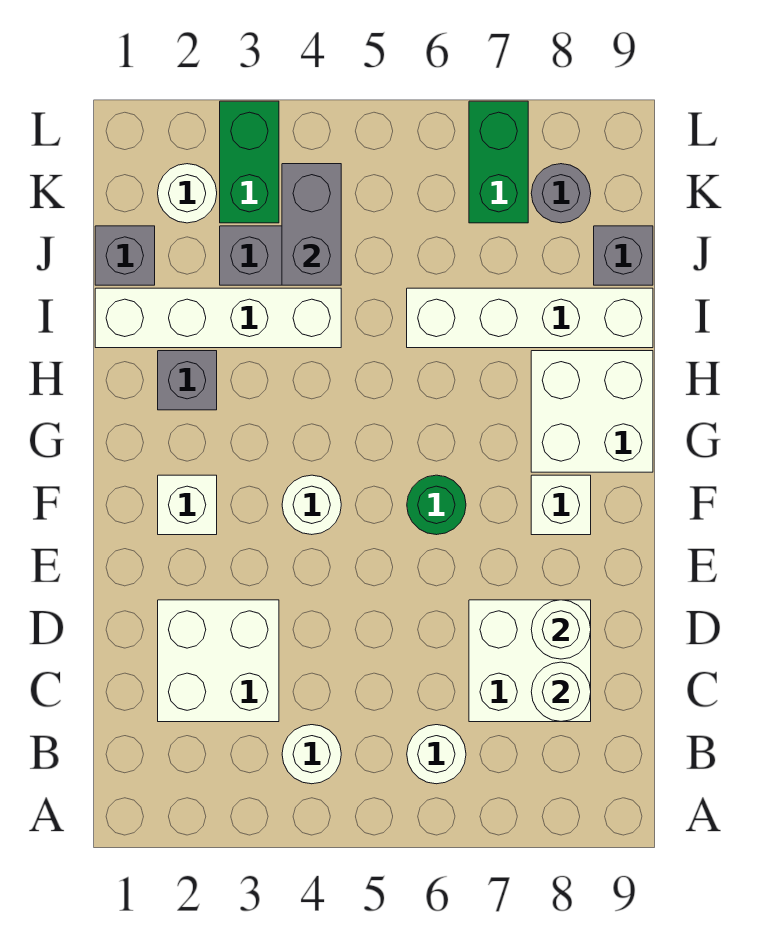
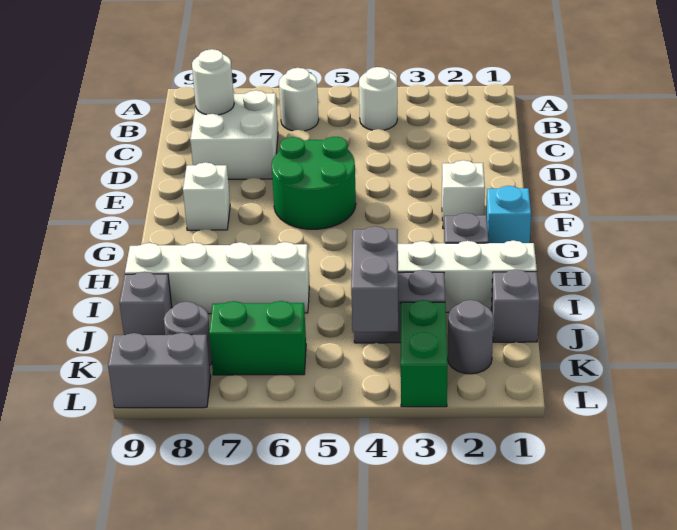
white 2x2 brick [158,600,279,722] -> none
white 1x1 round brick [531,600,591,659] -> none
white 1x1 round brick [282,475,341,535] -> none
green 1x1 round brick [407,475,466,535] -> green 2x2 round brick [272,137,356,229]
none -> cyan 1x1 brick [486,186,531,243]
white 2x2 brick [531,351,653,472] -> none
white 1x1 round brick [158,164,217,223] -> grey 1x1 round brick [447,300,493,374]
green 1x2 brick [469,101,528,223] -> green 1x2 brick turned to [209,301,306,375]
none -> grey 1x2 brick [108,333,211,408]

